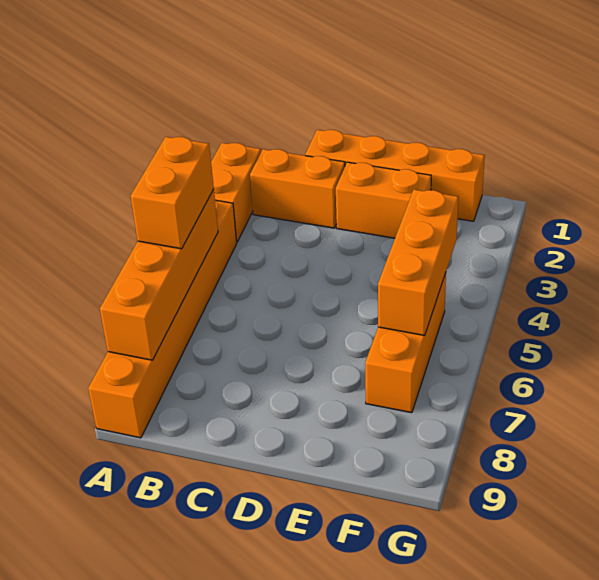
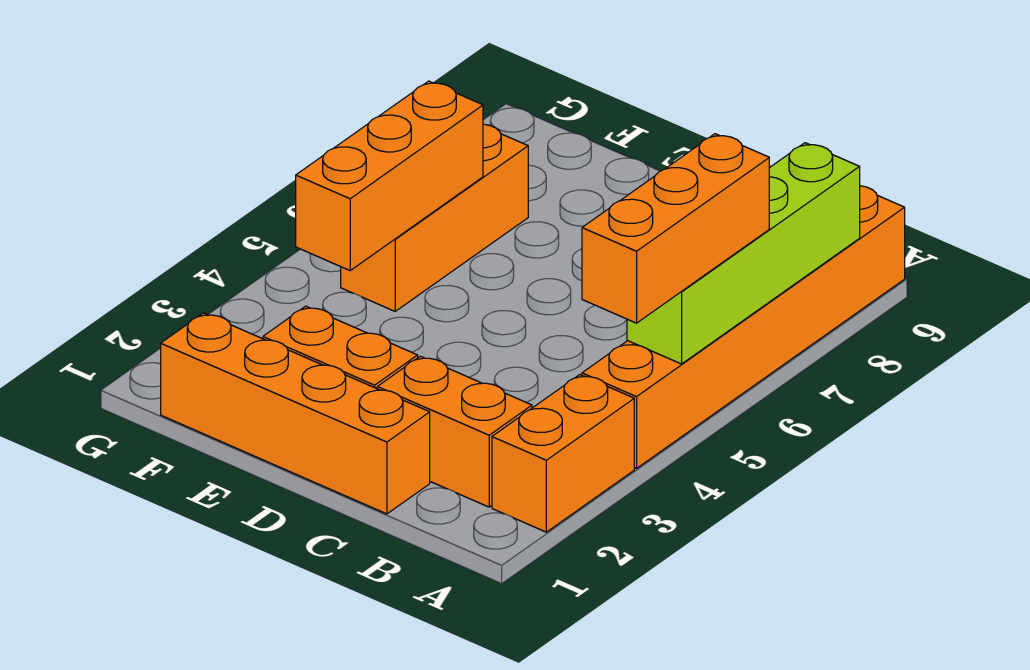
orange 1x4 brick [100,189,218,360] -> lime 1x4 brick [627,143,860,364]
orange 1x2 brick [131,137,214,249] -> orange 1x3 brick [582,134,769,323]

